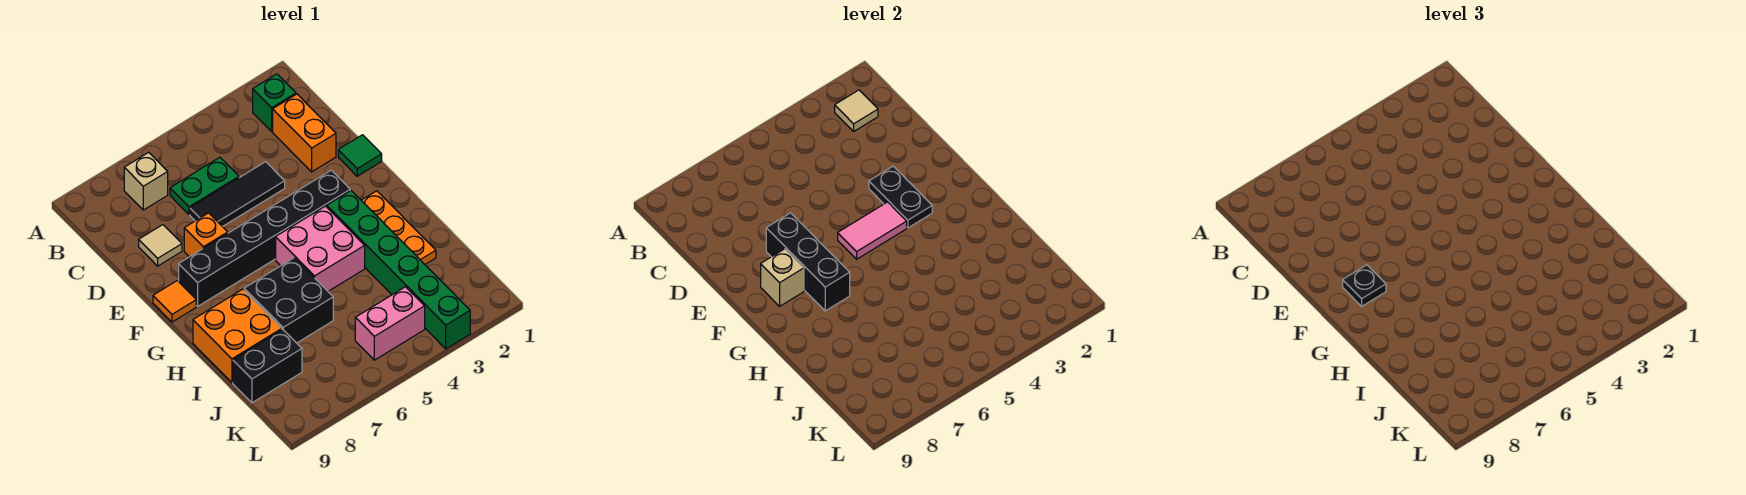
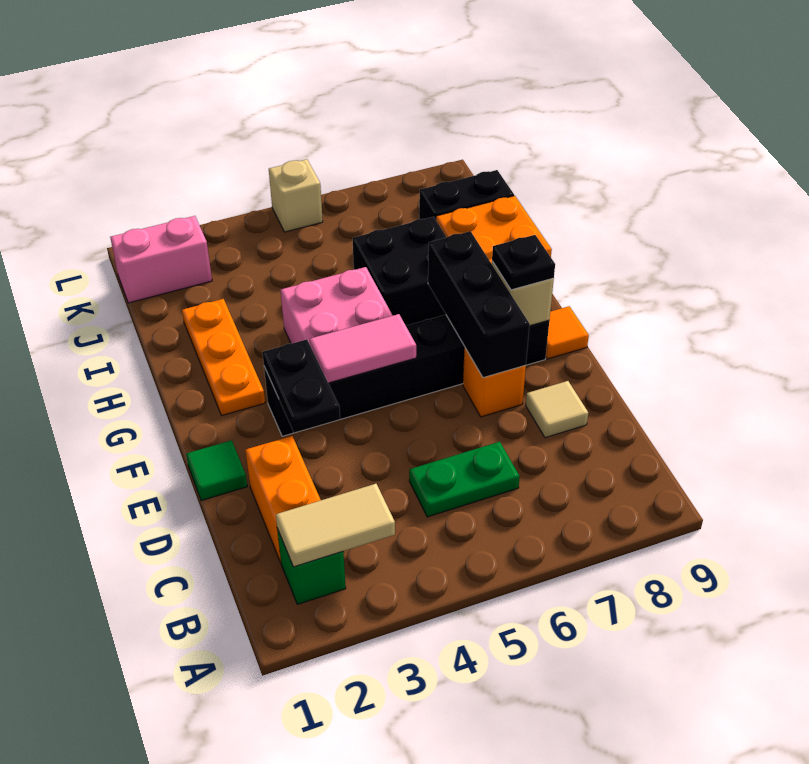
tan 1x1 tile [835,90,878,131] -> tan 1x2 tile [276,484,395,567]
tan 1x1 brick [124,152,168,210] -> tan 1x1 brick moved to [269,159,323,232]
black 1x3 tile [190,162,285,227] -> none
green 1x6 brick [327,191,470,349] -> none
pink 1x2 brick [355,287,425,360] -> pink 1x2 brick moved to [110,216,212,303]

